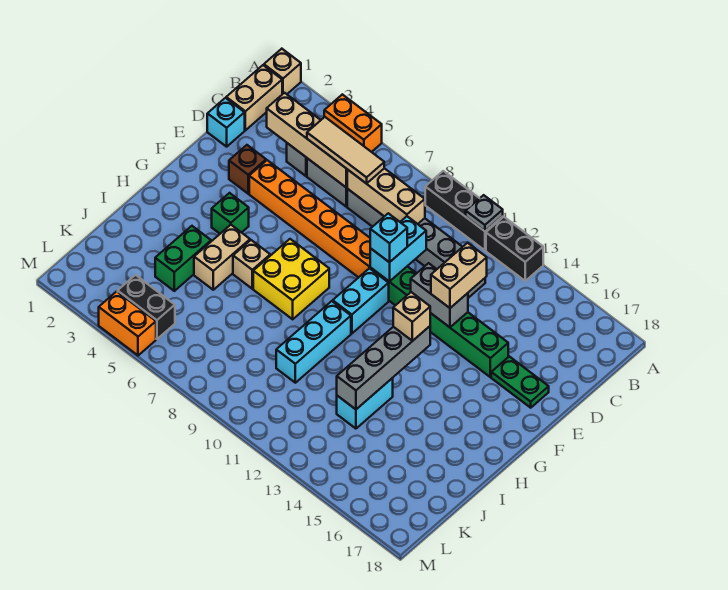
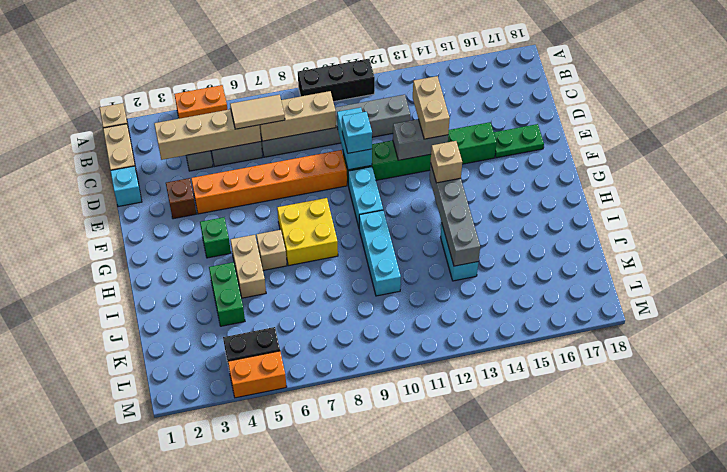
grey 1x1 plate [466,195,503,231] -> none
black 1x2 brick [486,217,543,281] -> none
tan 1x3 tile [307,117,384,184] -> tan 1x2 tile [230,95,285,129]

